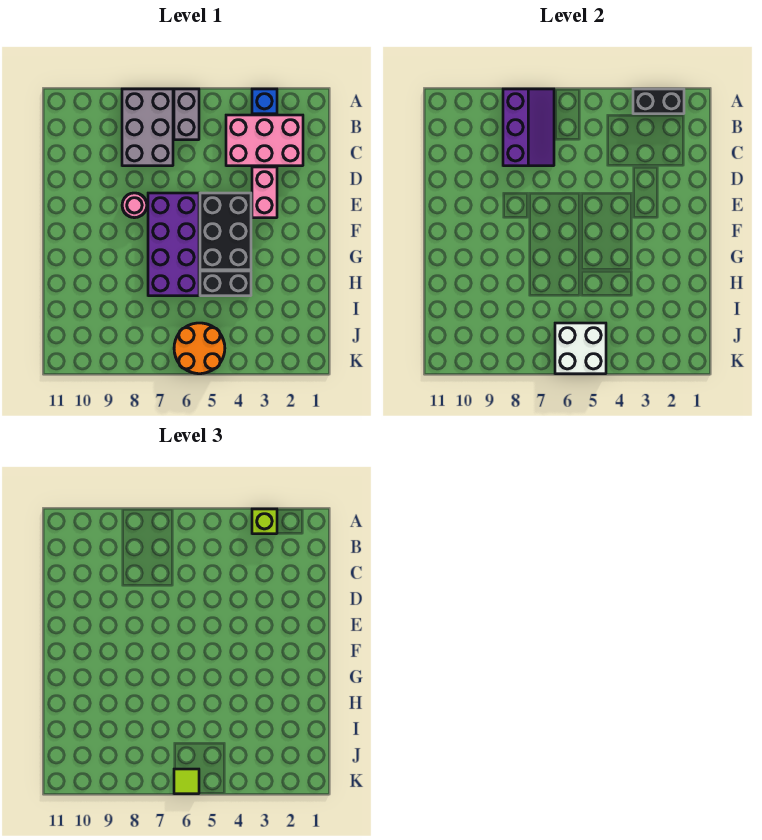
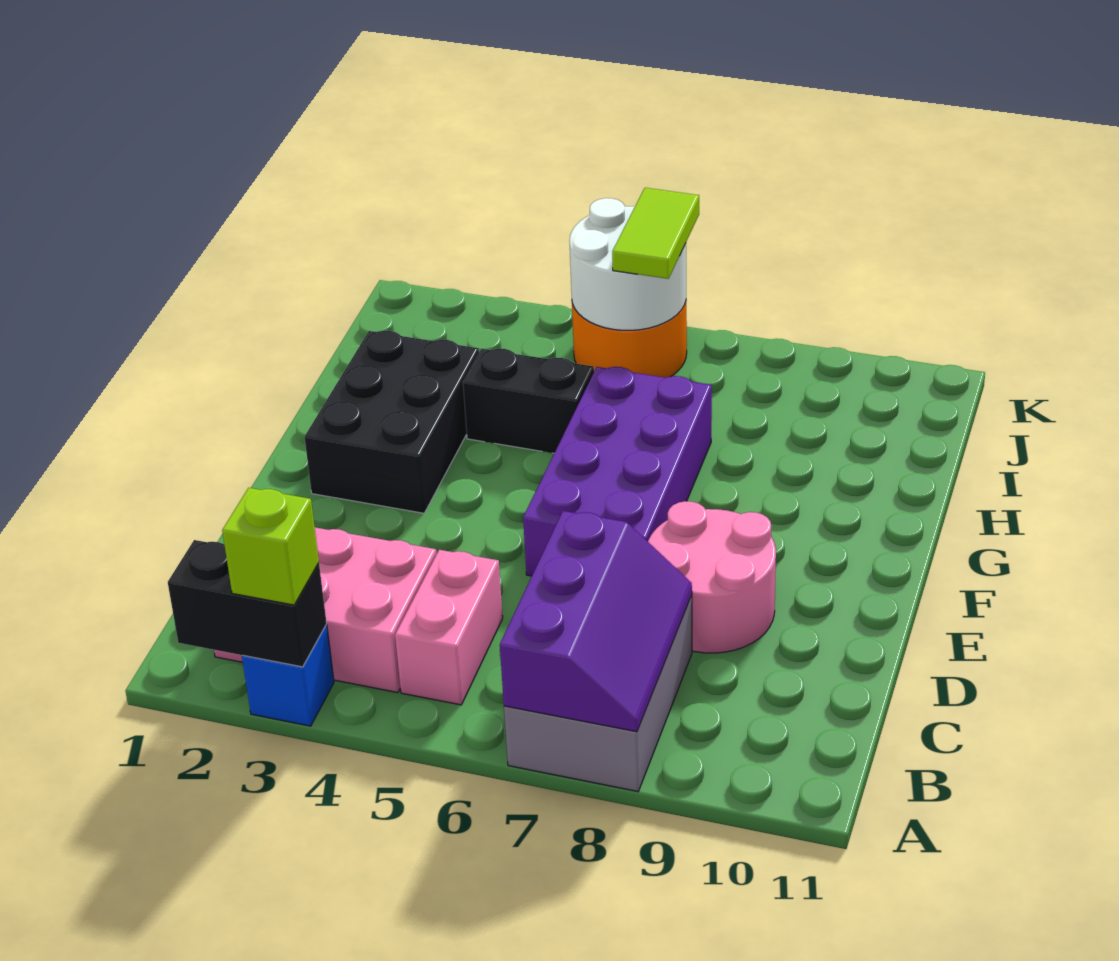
grey 1x2 brick [174,89,199,140] -> none
purple 2x3 slope [503,89,554,166] -> purple 2x3 slope turned to [500,511,692,732]
pink 1x2 brick [252,167,277,218] -> pink 1x2 brick moved to [395,550,503,705]
black 2x3 brick [200,193,251,270] -> black 2x3 brick moved to [305,331,479,513]
pink 1x1 round brick [122,193,147,218] -> pink 2x2 round brick [648,501,776,653]
white 2x2 brick [555,323,606,374] -> white 2x2 round brick [570,198,686,330]
lime 1x1 tile [174,769,199,794] -> lime 1x2 tile [612,188,699,279]

